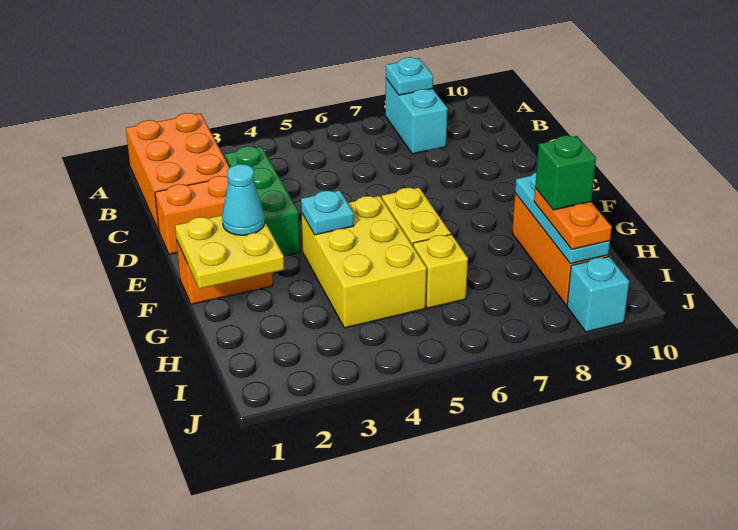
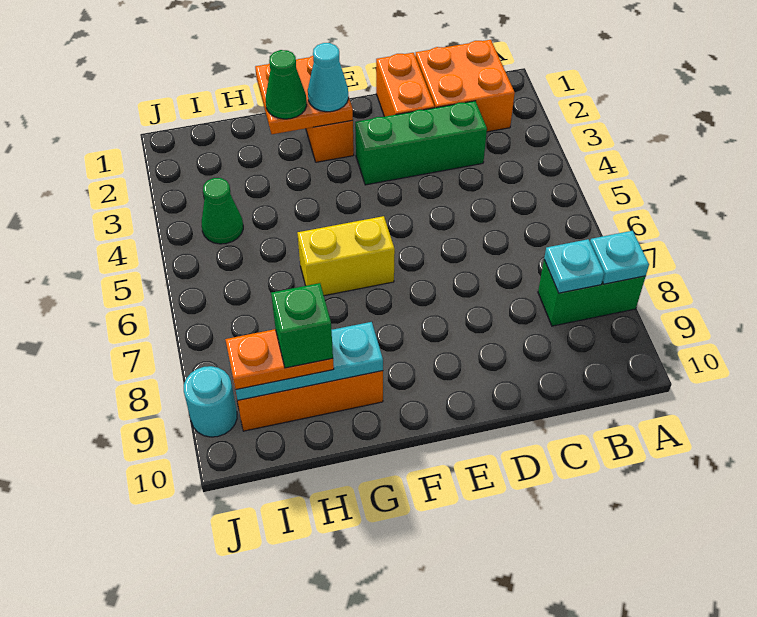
orange 2x3 brick [126,113,230,231] -> orange 2x2 brick [415,40,515,132]
cyan 1x2 brick [386,79,448,154] -> green 1x2 brick [538,260,646,326]
yellow 2x2 plate [175,215,284,289] -> orange 2x2 plate [255,56,353,134]
yellow 2x3 brick [302,196,427,328] -> none
cyan 1x1 plate [301,190,354,235] -> cyan 1x1 plate moved to [544,239,604,293]
none -> green 1x1 cone [266,50,307,119]
yellow 1x1 brick [413,234,468,308] -> none
none -> green 1x1 cone [202,178,243,244]
cyan 1x1 brick [567,257,629,332] -> cyan 1x1 round brick [184,366,237,437]

